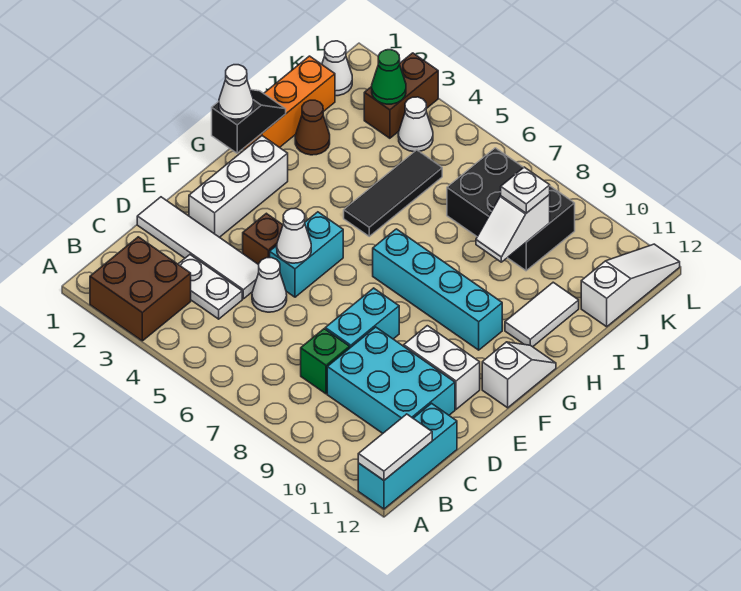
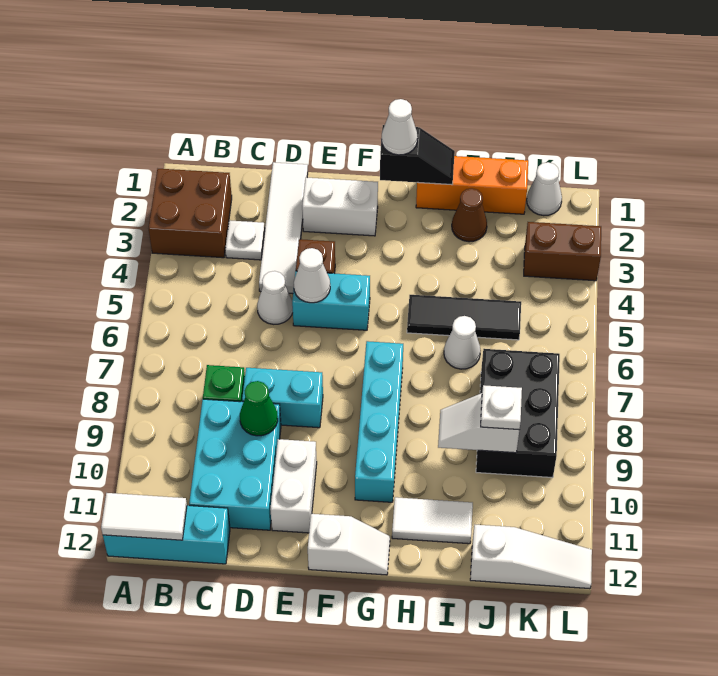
white 1x2 plate [178,255,242,319] -> white 1x1 plate [225,220,265,260]
white 1x3 brick [189,136,288,237] -> white 1x2 brick [302,177,378,236]
green 1x1 cone [372,50,406,104] -> green 1x1 cone moved to [240,381,278,436]
white 1x1 cone [398,97,433,152] -> white 1x1 cone moved to [444,316,481,369]

